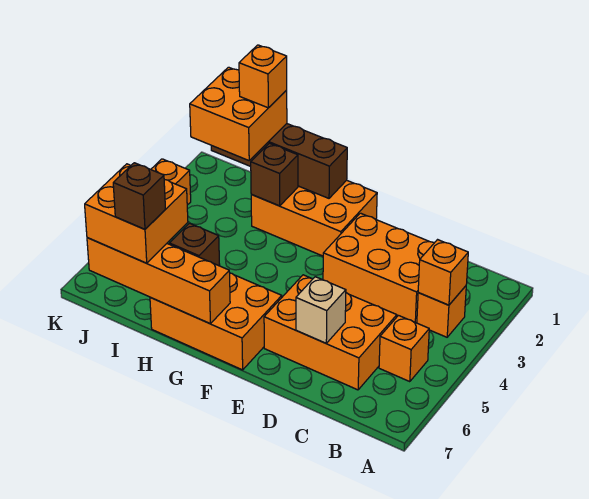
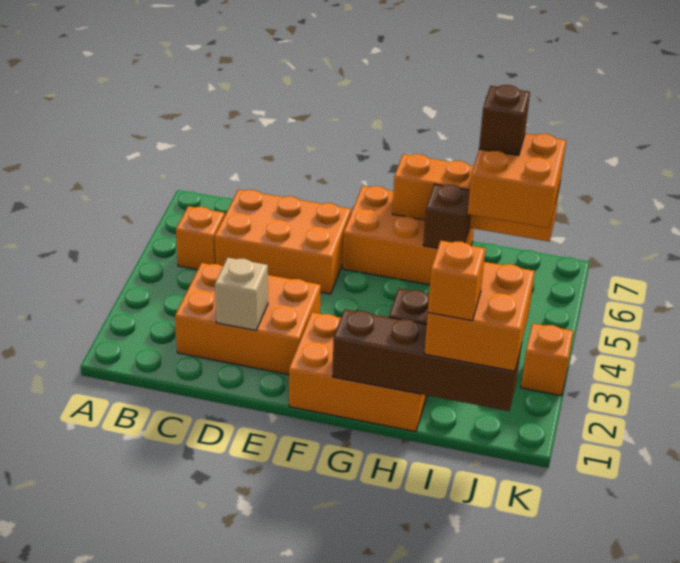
orange 1x1 brick [417,286,466,337] -> none
orange 1x1 brick [418,240,468,305] -> none
tan 1x1 brick [296,277,346,343] -> tan 1x1 brick moved to [215,258,268,330]

